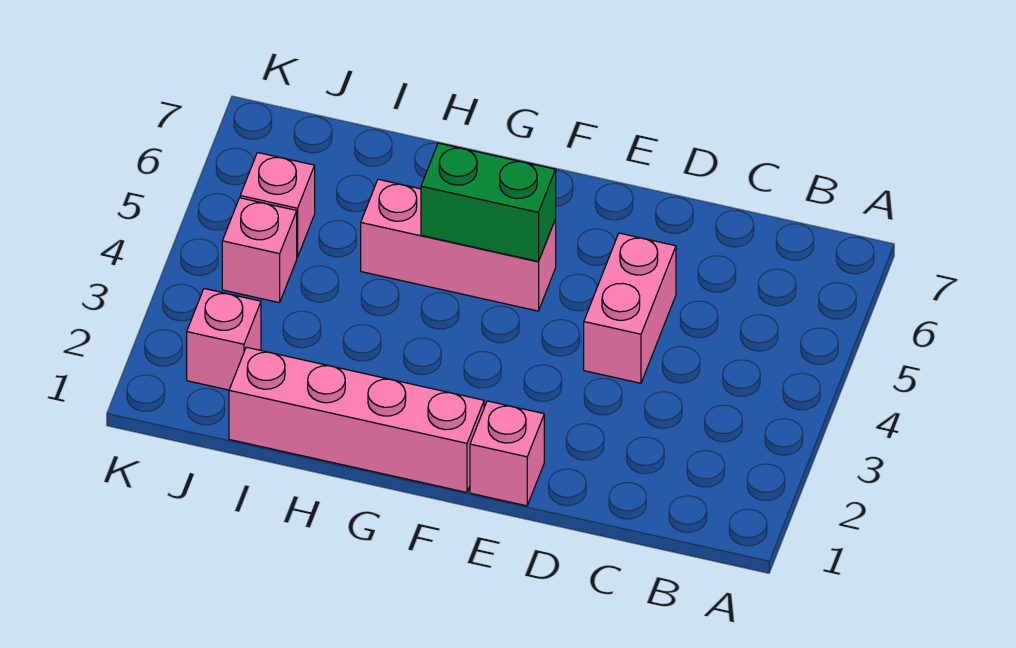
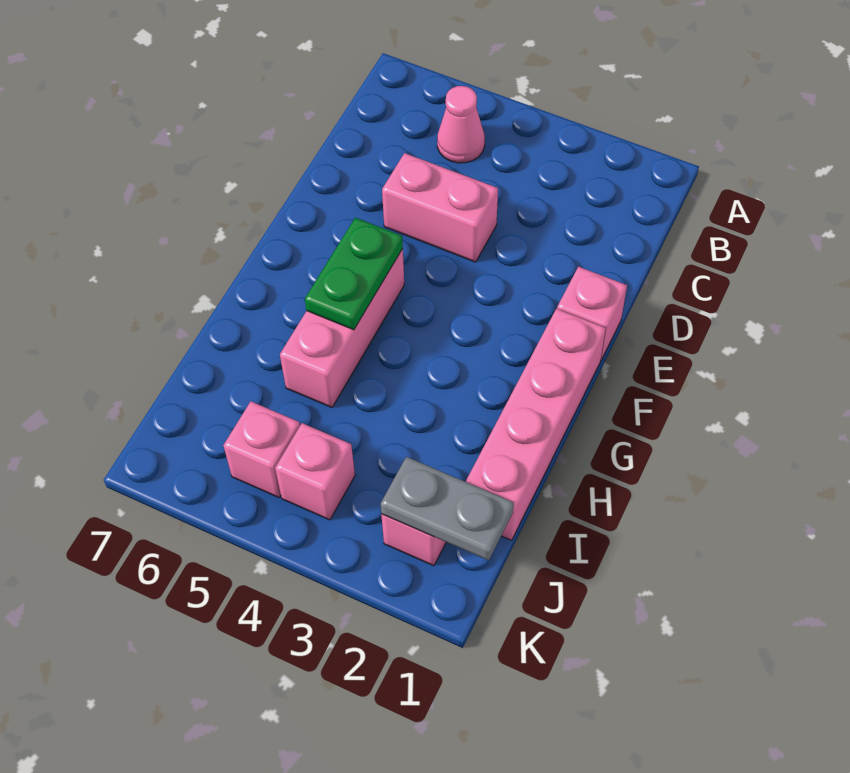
none -> pink 1x1 cone [437,86,485,163]
green 1x2 brick [421,143,556,262] -> green 1x2 plate [305,218,403,330]
none -> grey 1x2 plate [381,457,514,560]

